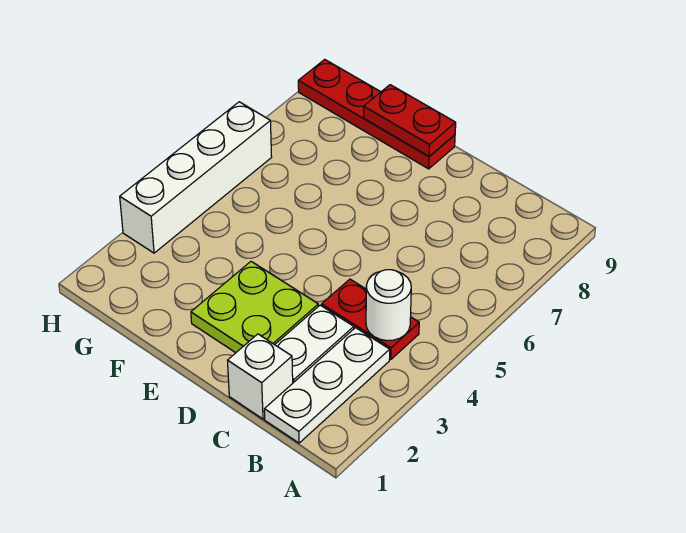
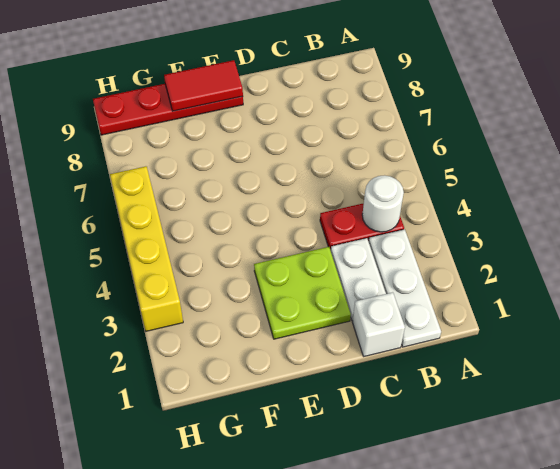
red 1x2 plate [364,85,456,156] -> red 1x2 tile [164,60,243,111]
white 1x4 brick [120,102,272,253] -> yellow 1x4 brick [110,166,183,331]

